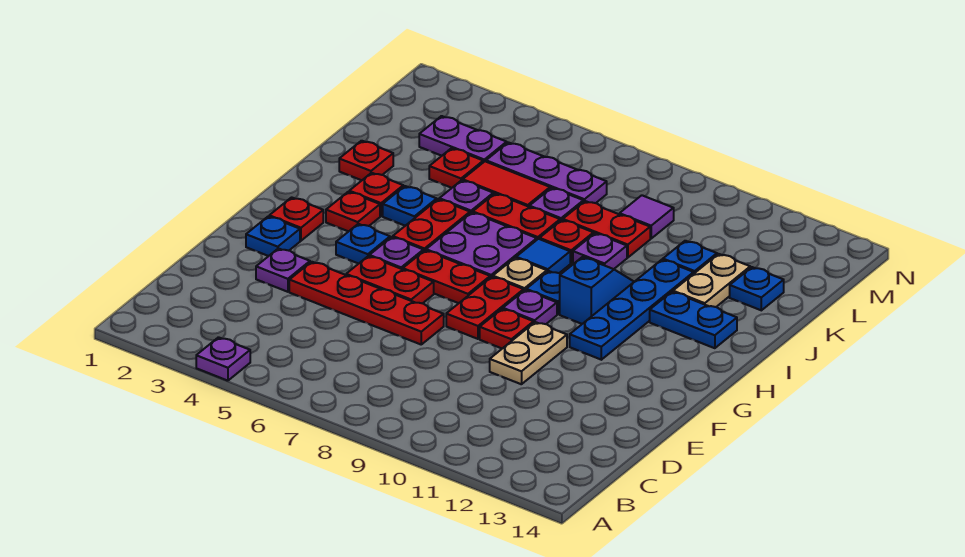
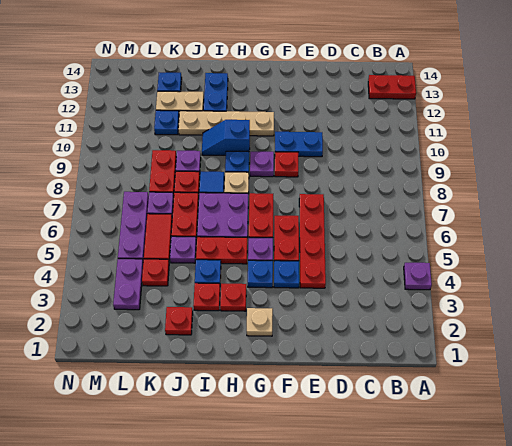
purple 1x1 plate [256,248,310,292] -> none
tan 1x2 plate [490,322,567,384] -> blue 1x2 plate [275,132,323,157]
blue 1x1 plate [246,216,300,256] -> blue 1x1 plate moved to [274,261,299,288]
red 1x2 plate [446,277,524,339] -> red 1x2 plate moved to [368,75,416,99]
red 1x1 plate [269,197,323,241] -> tan 1x1 plate [247,308,273,336]
blue 1x4 plate [570,260,694,360] -> tan 1x4 plate [178,111,274,136]
purple 1x1 tile [620,195,674,238] -> none

